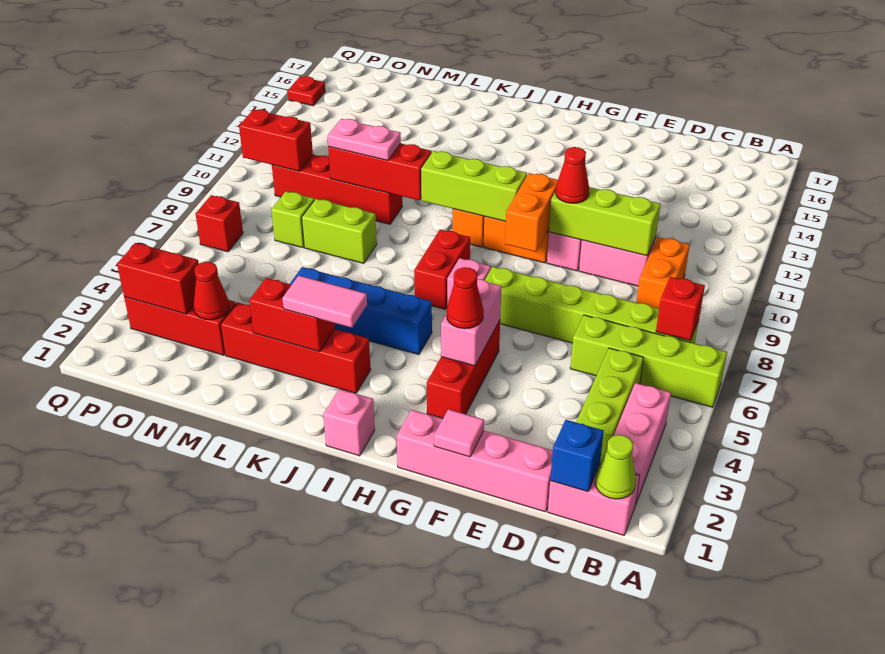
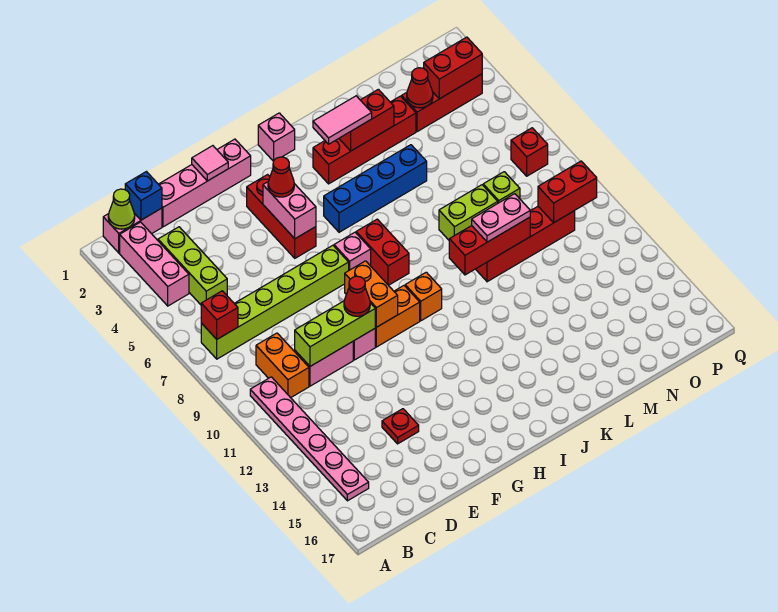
lime 1x4 brick [570,315,727,407] -> none
none -> pink 1x6 plate [250,377,369,501]
lime 1x3 brick [421,151,527,221] -> none
red 1x1 plate [288,76,325,106] -> red 1x1 plate moved to [382,409,419,444]

